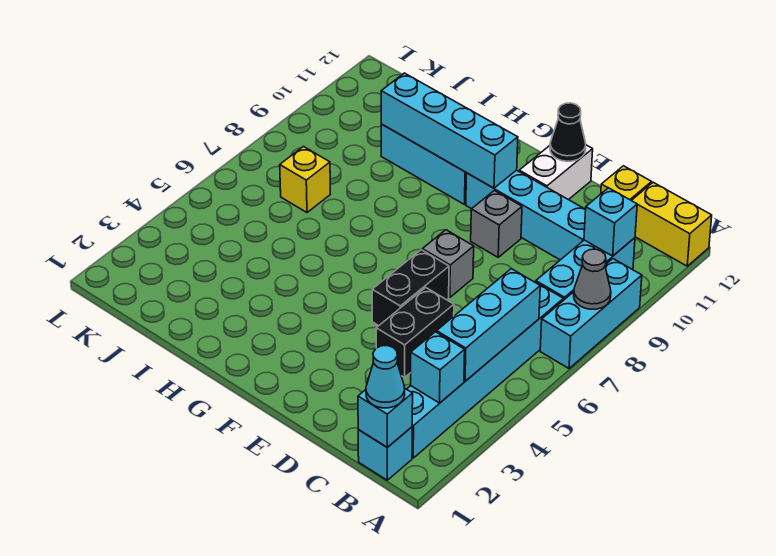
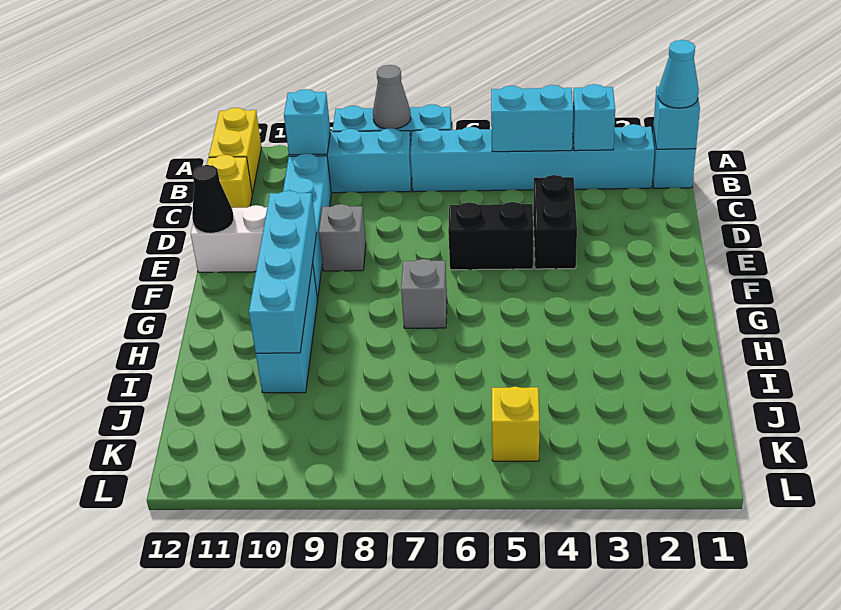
cyan 1x3 brick [437,269,540,381] -> cyan 1x2 brick [491,85,573,152]
black 1x2 brick [376,287,454,377] -> black 1x2 brick turned to [533,175,577,269]
grey 1x1 brick [422,230,474,297] -> grey 1x1 brick moved to [401,259,447,328]
yellow 1x1 brick [280,147,330,212] -> yellow 1x1 brick moved to [492,387,539,461]

